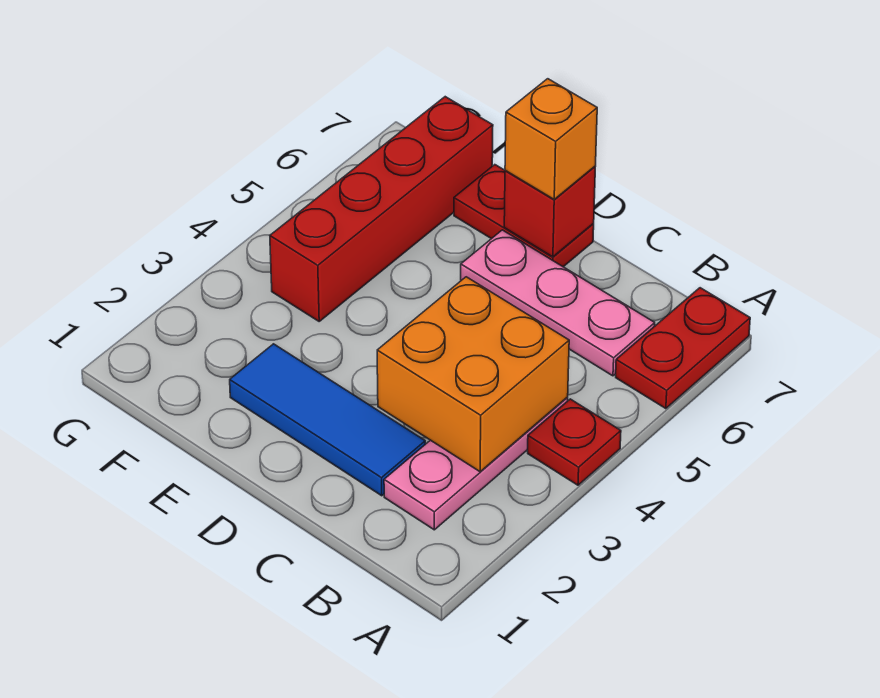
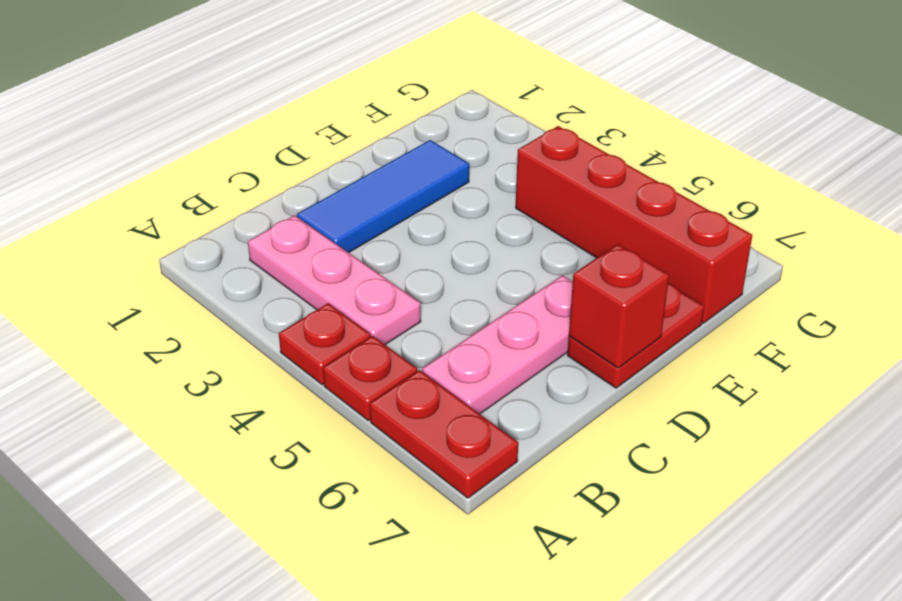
none -> red 1x1 plate [323,336,417,421]
orange 2x2 brick [377,277,569,472] -> none
orange 1x1 brick [505,79,597,199] -> none

